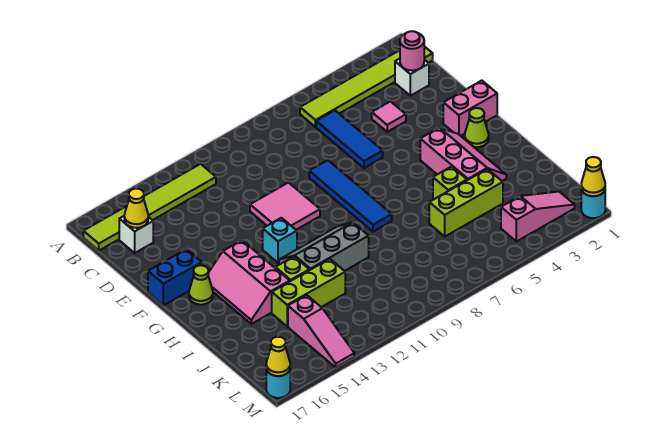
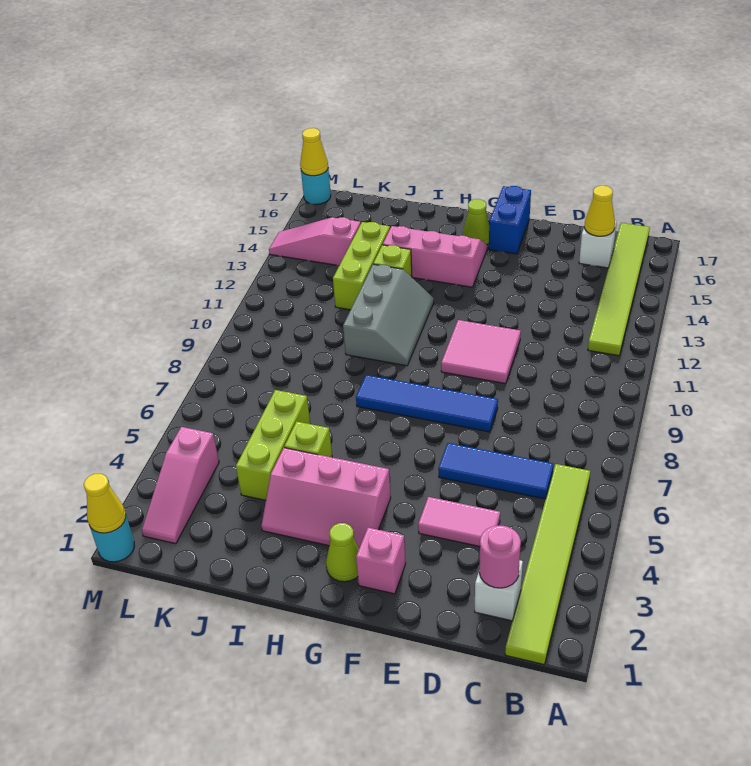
pink 1x1 tile [372,102,406,132] -> pink 1x2 tile [418,497,500,547]
pink 1x2 brick [443,81,497,136] -> pink 1x1 brick [356,528,406,594]
cyan 1x1 brick [263,218,297,263] -> none

